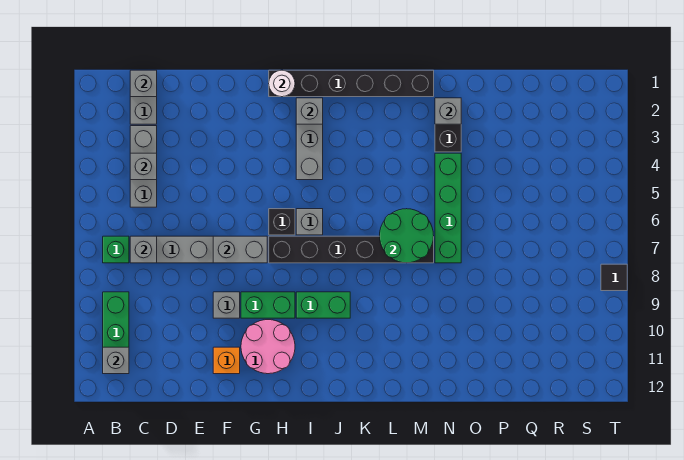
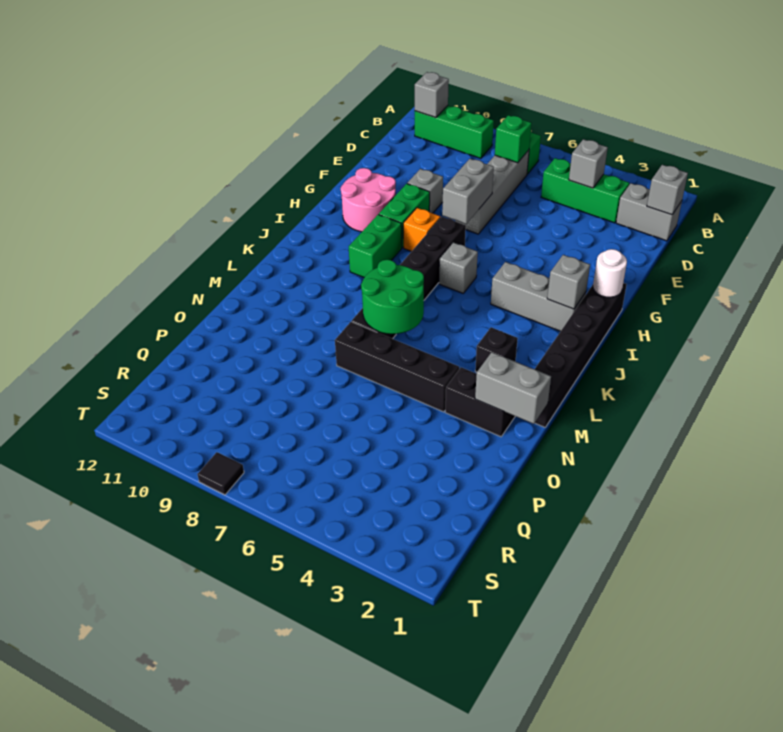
grey 1x3 brick [130,126,157,207] -> green 1x3 brick [541,158,629,223]
grey 1x1 brick [130,236,157,263] -> green 1x1 brick [495,115,532,163]
orange 1x1 brick [213,347,240,374] -> orange 1x1 brick moved to [403,208,440,251]
black 1x1 brick [269,209,295,235] -> black 1x1 brick moved to [475,327,518,372]
grey 1x1 brick [435,98,461,124] -> grey 1x2 brick [475,352,551,424]
green 1x4 brick [435,153,461,263] -> black 1x4 brick [335,322,459,412]

